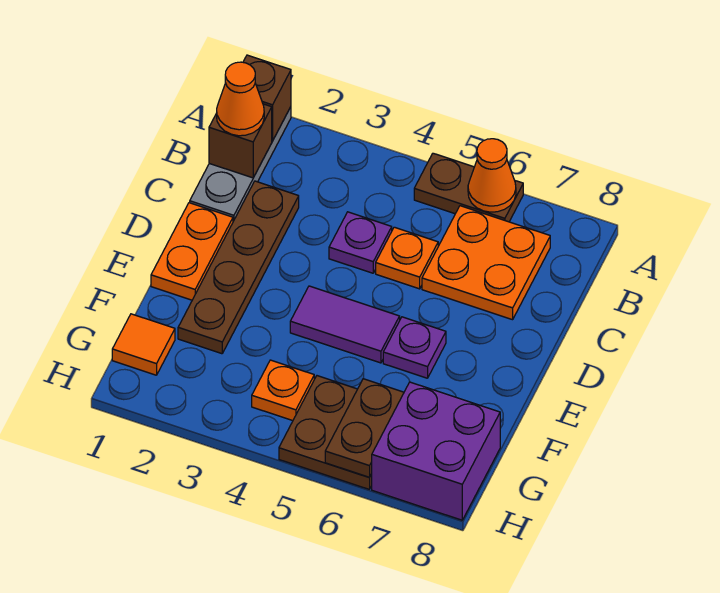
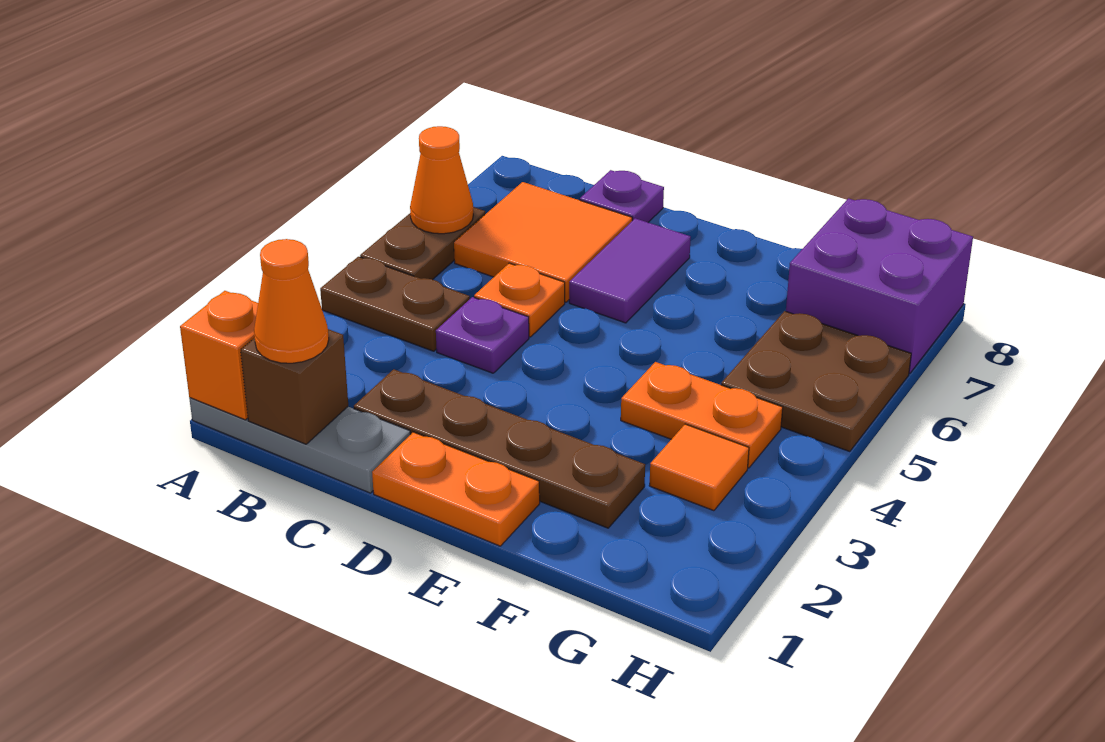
brown 1x1 brick [243,55,291,141] -> orange 1x1 brick [180,291,258,420]
orange 2x2 plate [422,206,550,320] -> orange 2x2 tile [454,182,632,302]
purple 1x2 tile [290,286,400,363] -> purple 1x2 tile moved to [569,218,691,323]
purple 1x1 plate [383,317,446,378] -> purple 1x1 plate moved to [580,170,664,222]
orange 1x1 tile [112,314,175,375] -> orange 1x1 tile moved to [649,424,749,511]
orange 1x1 plate [252,360,314,421] -> orange 1x2 plate [621,362,783,468]
brown 1x2 plate [325,379,404,477] -> brown 1x2 plate moved to [320,257,470,351]

